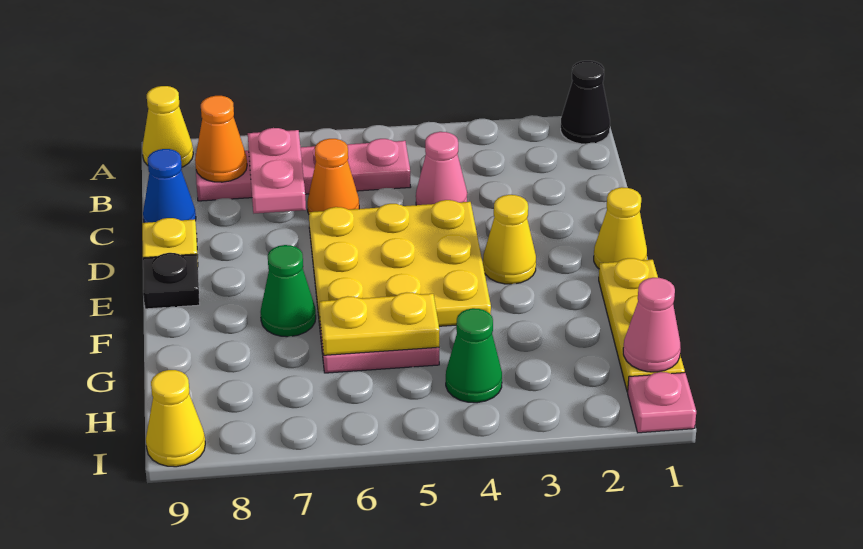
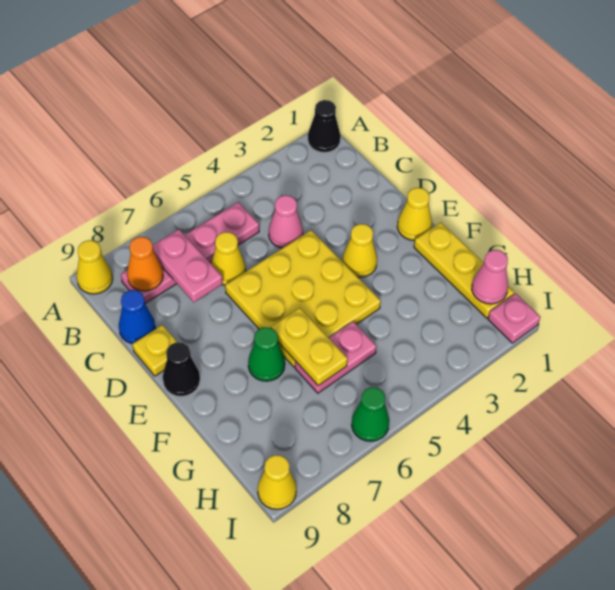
orange 1x1 cone [307,139,359,213] -> yellow 1x1 cone [211,232,246,285]
black 1x1 plate [143,253,200,309] -> black 1x1 cone [163,342,200,396]
yellow 1x2 plate [319,293,440,355] -> yellow 1x2 plate turned to [271,308,348,386]
green 1x1 cone [446,308,502,403] -> green 1x1 cone moved to [352,387,389,441]

